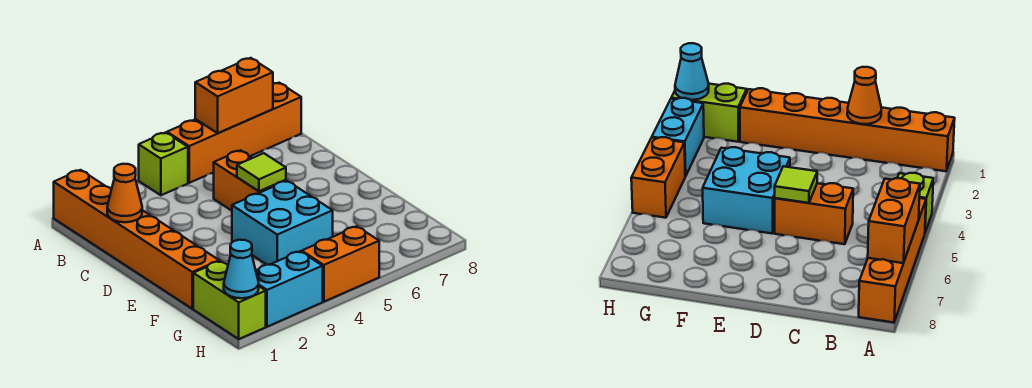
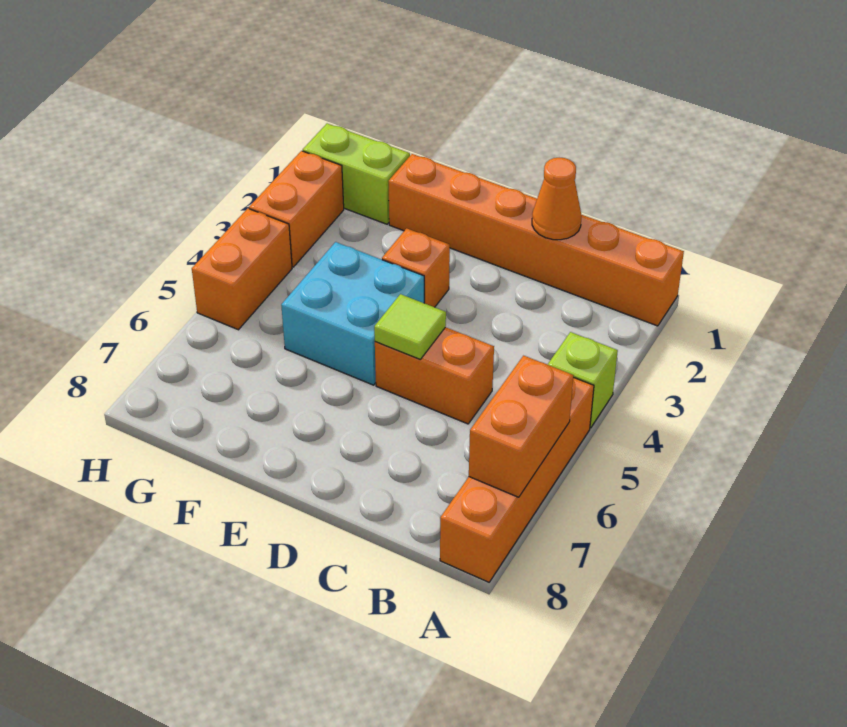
none -> orange 1x1 brick [382,228,450,307]
cyan 1x1 cone [224,240,259,298] -> none
cyan 1x2 brick [256,251,323,327] -> orange 1x2 brick [249,151,344,267]

